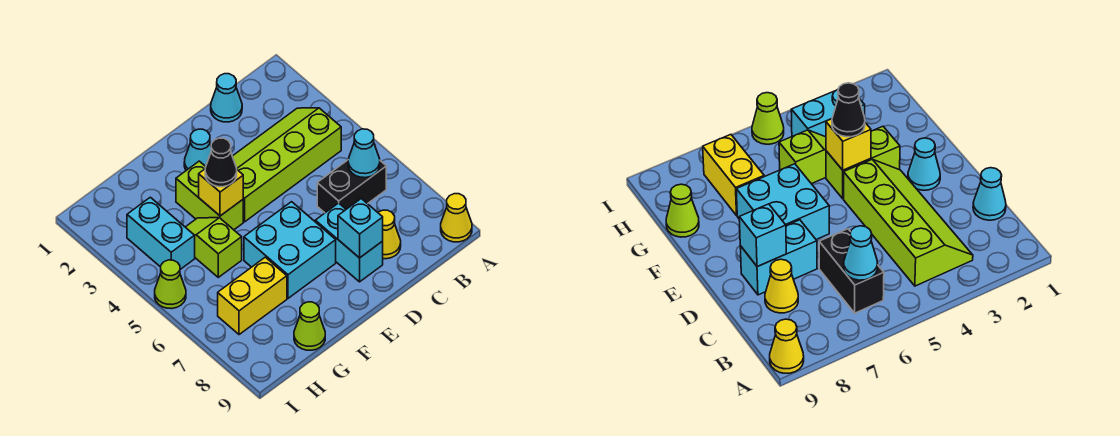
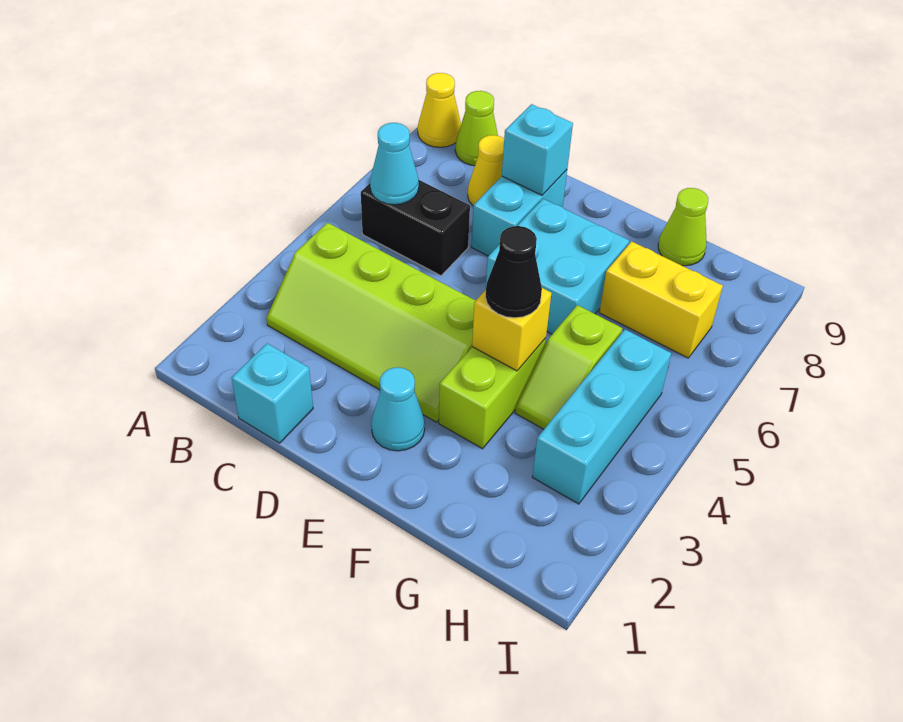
cyan 1x1 cone [211,74,242,122] -> cyan 1x1 brick [232,343,313,443]
cyan 1x2 brick [127,197,195,269] -> cyan 1x3 brick [532,330,671,504]
lime 1x1 cone [155,260,186,309] -> lime 1x1 cone moved to [455,91,498,166]

